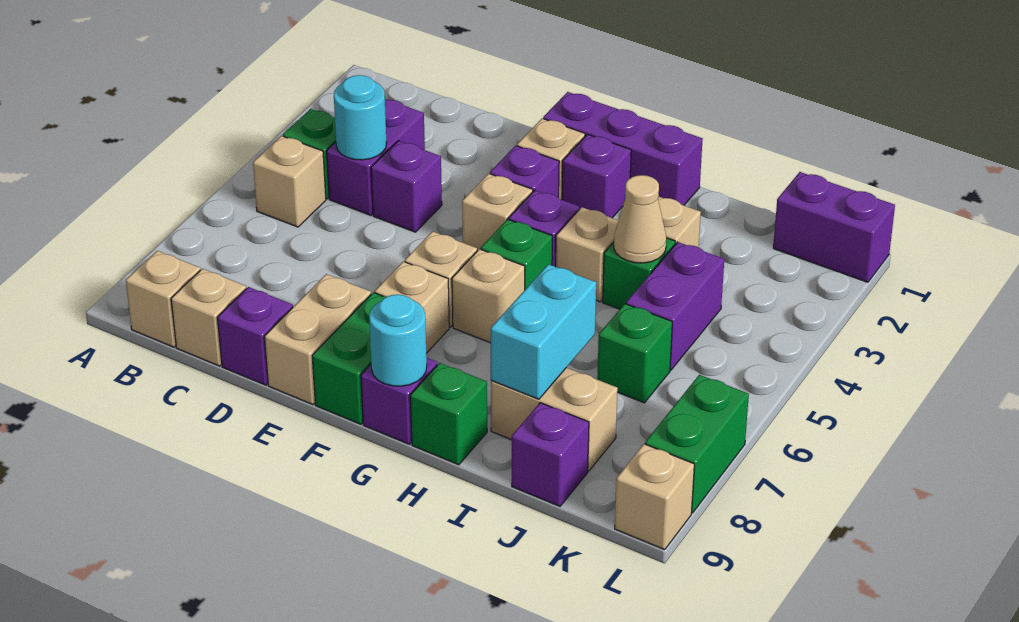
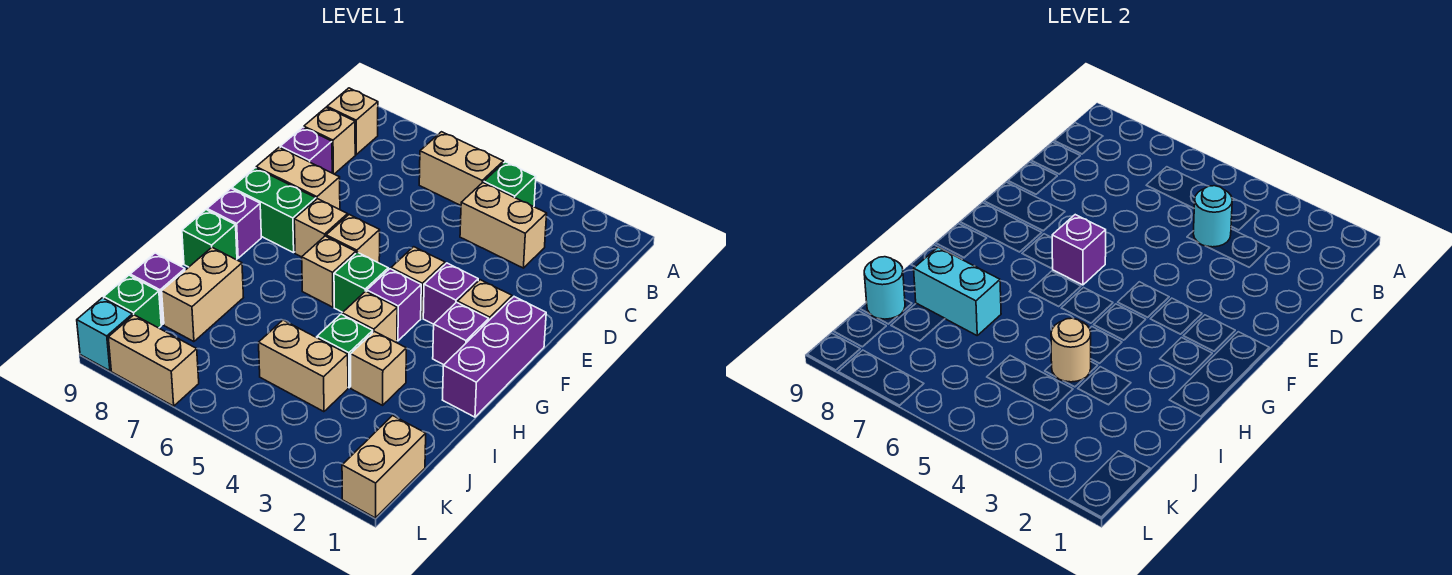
tan 1x1 brick [253,136,326,227] -> tan 1x2 brick [419,132,503,205]
purple 1x2 brick [327,99,425,215] -> tan 1x2 brick [460,183,547,268]
purple 1x1 brick [371,141,442,232] -> purple 1x1 brick moved to [1052,215,1106,285]
cyan 1x1 round brick [369,294,427,386] -> cyan 1x1 round brick moved to [864,257,905,319]
tan 1x1 cone [614,175,666,263] -> tan 1x1 round brick [1051,318,1091,382]
purple 1x2 brick [626,242,724,370] -> tan 1x2 brick [259,320,348,412]
green 1x1 brick [597,304,672,403] -> green 1x1 brick moved to [104,275,161,328]
purple 1x2 brick [773,172,895,282] -> tan 1x2 brick [342,416,426,518]
green 1x2 brick [645,375,749,513] -> tan 1x2 brick [108,315,199,406]
tan 1x1 brick [615,444,694,550] -> cyan 1x1 brick [77,298,133,371]

